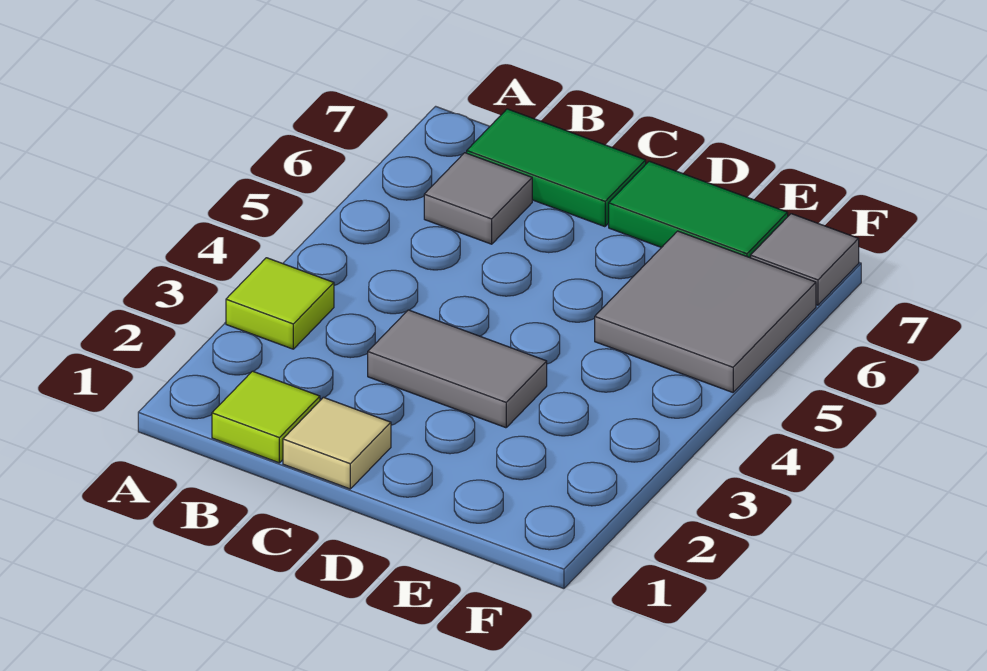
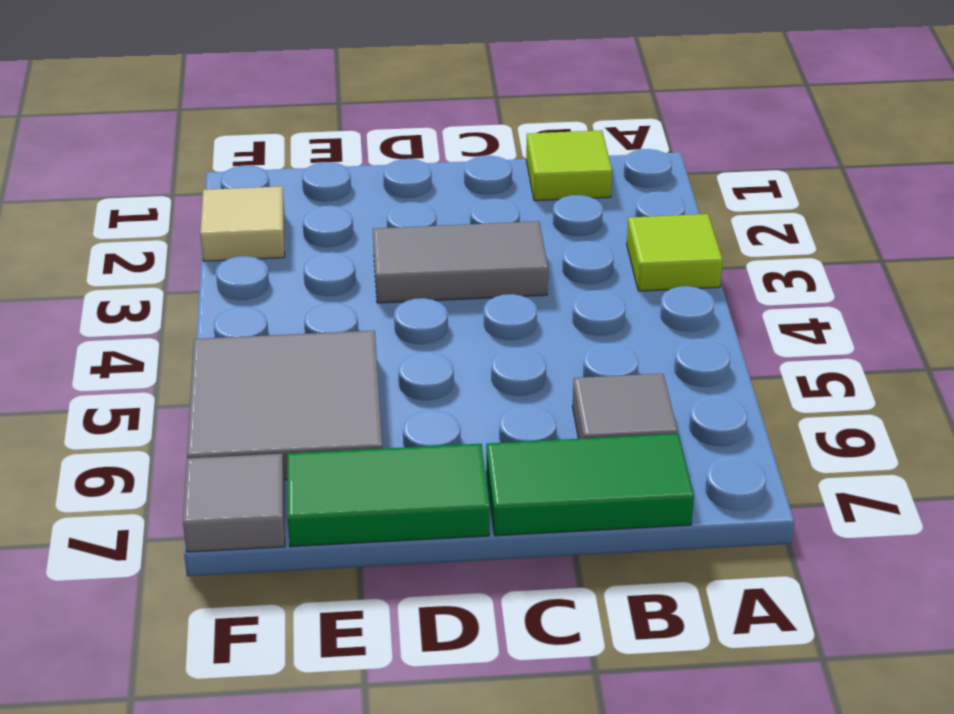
tan 1x1 tile [283,397,391,489] -> tan 1x1 tile moved to [200,186,285,261]

